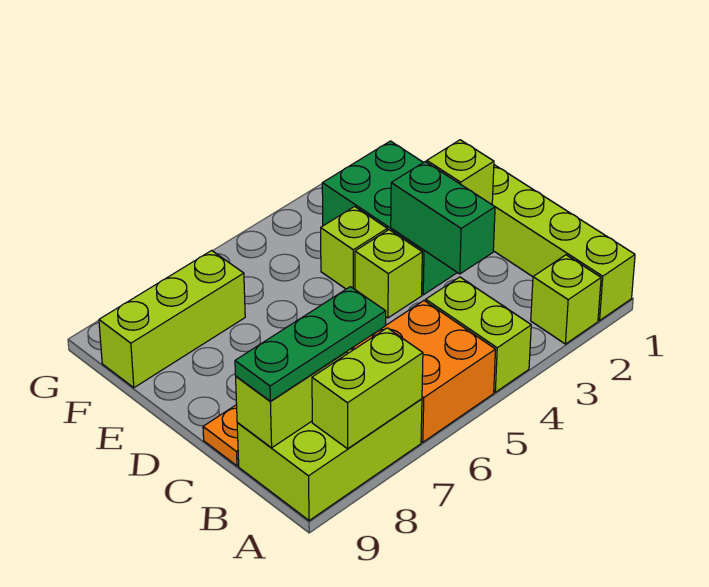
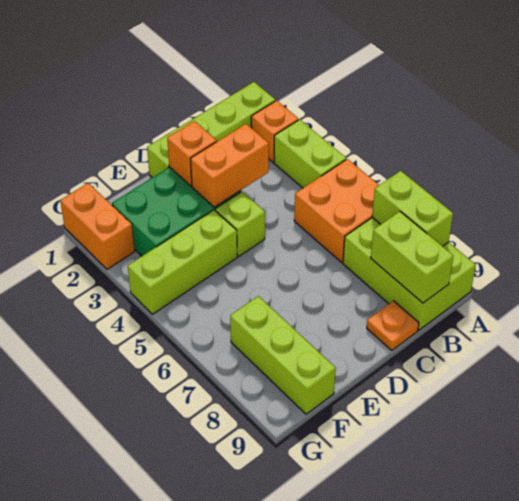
lime 1x1 brick [531,255,601,344] -> orange 1x1 brick [251,101,298,162]
lime 1x2 brick [426,277,531,392] -> lime 1x2 brick turned to [274,120,346,188]
green 1x3 plate [235,287,386,401] -> none
green 1x2 brick [391,162,495,274] -> orange 1x2 brick [191,124,269,207]
lime 1x1 brick [427,140,494,204] -> orange 1x1 brick [167,121,217,186]
lime 1x1 brick [321,207,387,289] -> lime 1x3 brick [128,210,237,314]
none -> orange 1x2 brick [60,183,135,269]

